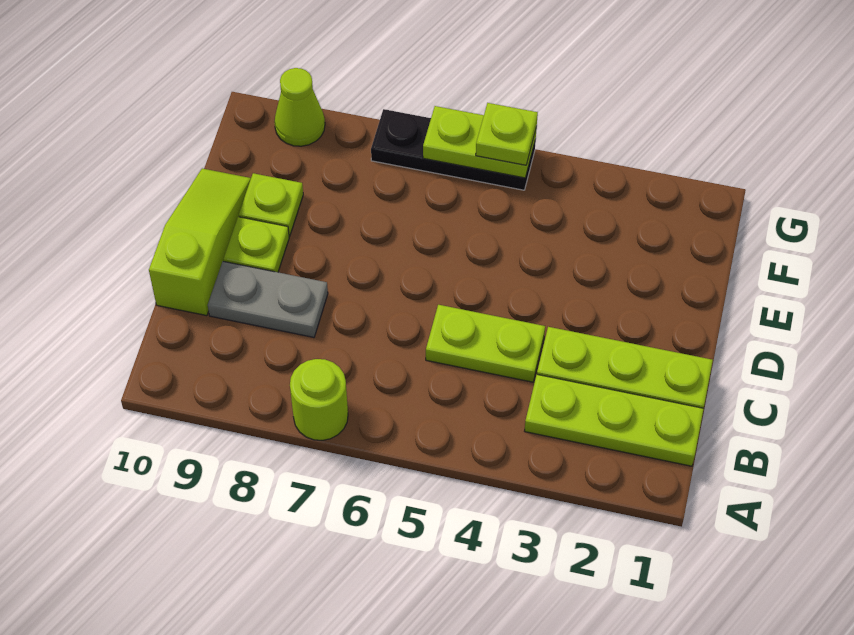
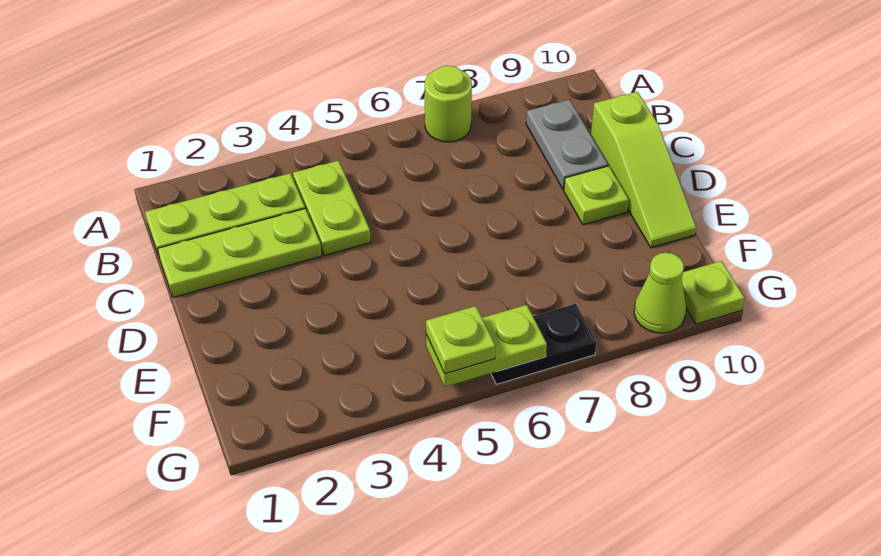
lime 1x2 plate [426,305,545,382] -> lime 1x2 plate turned to [293,161,371,256]
grey 1x2 plate [208,261,328,337] -> grey 1x2 plate turned to [526,100,608,189]
lime 1x1 plate [239,173,303,236] -> lime 1x1 plate moved to [682,261,744,324]
black 1x3 plate [371,109,536,190] -> black 1x2 plate [491,304,597,384]

